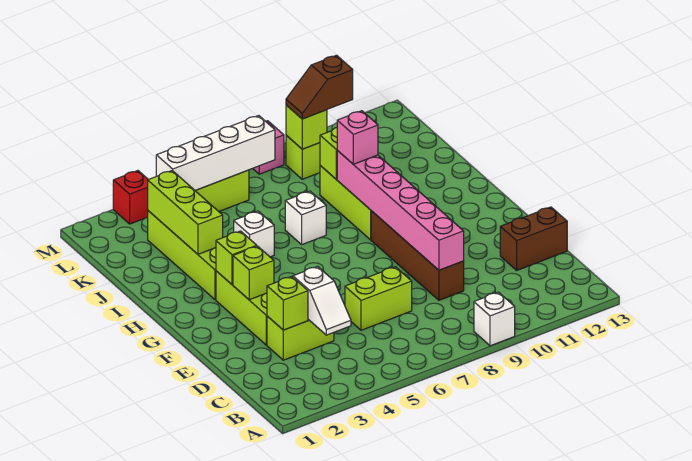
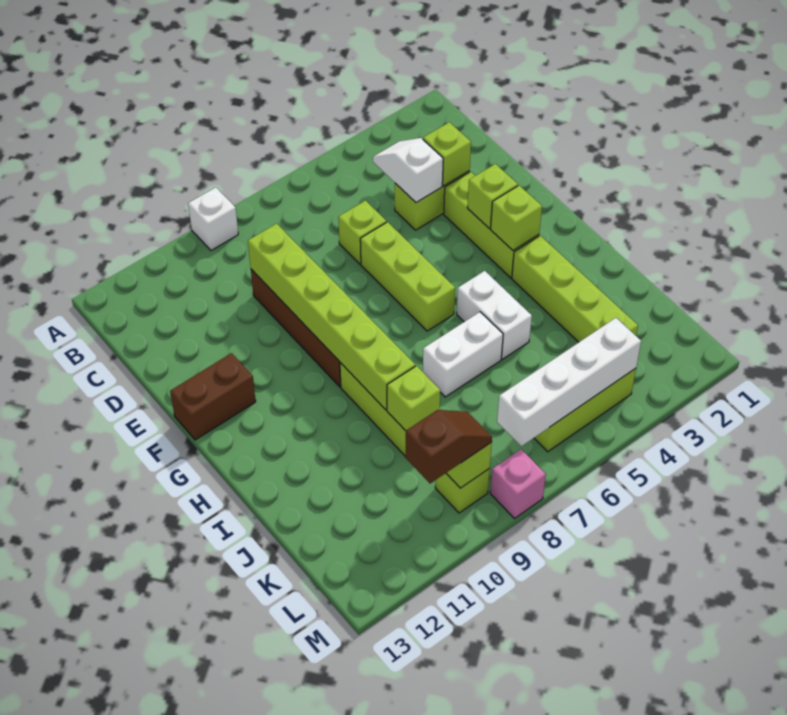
lime 1x2 brick [345,267,412,330] -> lime 1x1 brick [338,201,387,264]
pink 1x6 brick [337,151,464,270] -> lime 1x6 brick [248,224,415,410]
brown 1x2 brick [500,207,567,270] -> brown 1x2 brick moved to [170,353,256,440]
lime 1x3 brick [148,171,223,254] -> lime 1x3 brick moved to [360,222,455,331]
white 1x1 brick [234,211,274,257] -> white 1x2 brick [457,271,532,359]
white 1x1 brick [285,191,326,245] -> white 1x2 brick [423,312,503,397]
pink 1x1 brick [337,111,378,164] -> none
red 1x1 brick [113,171,148,224] -> none

